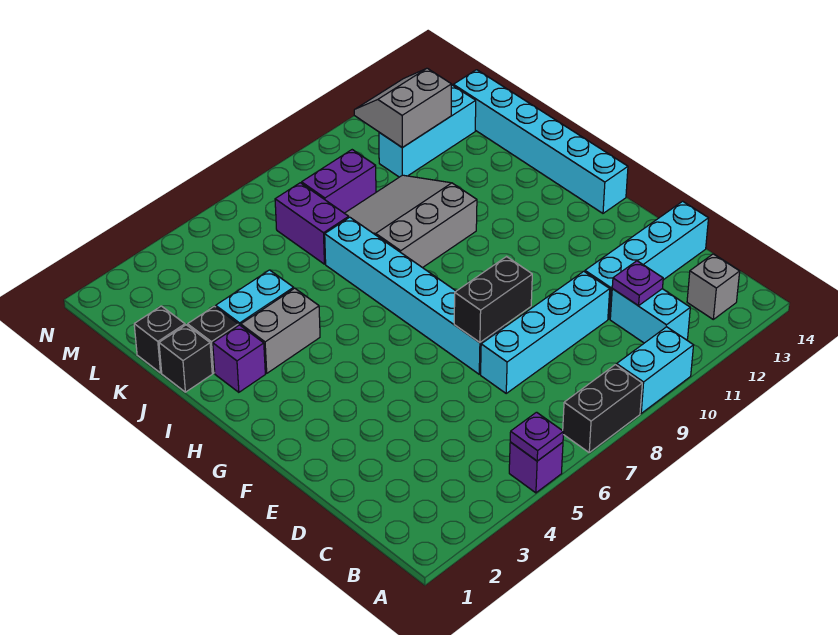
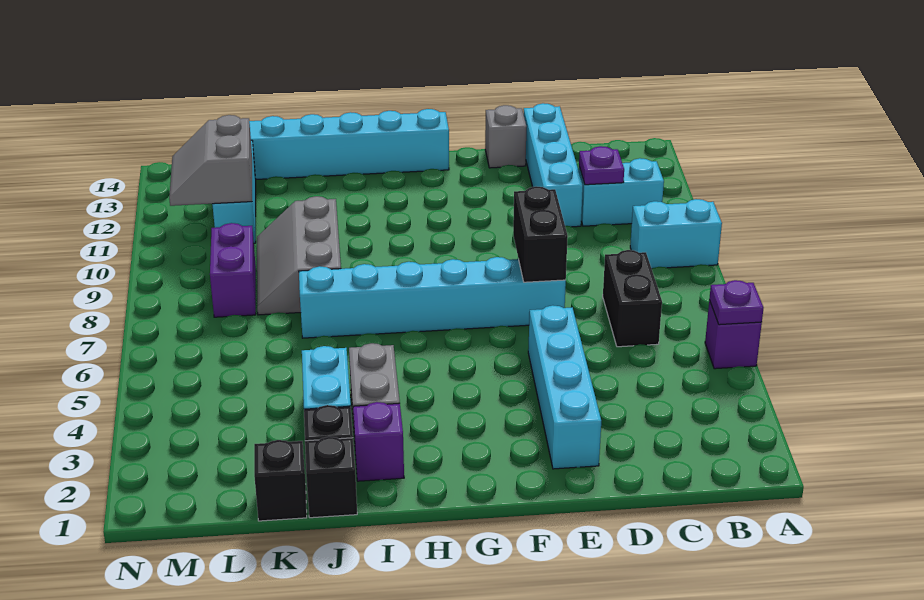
black 1x2 brick [563,365,642,452] -> black 1x2 brick moved to [603,250,662,347]
cyan 1x2 brick [617,327,694,413] -> cyan 1x2 brick turned to [630,199,722,269]
grey 1x1 brick [687,254,740,319] -> grey 1x1 brick moved to [485,105,527,168]
cyan 1x4 brick [481,271,610,393] -> cyan 1x4 brick moved to [528,305,601,469]
grey 3x3 slope [345,175,477,268] -> grey 2x3 slope [257,196,341,315]
purple 1x2 brick [275,183,349,264] -> none

